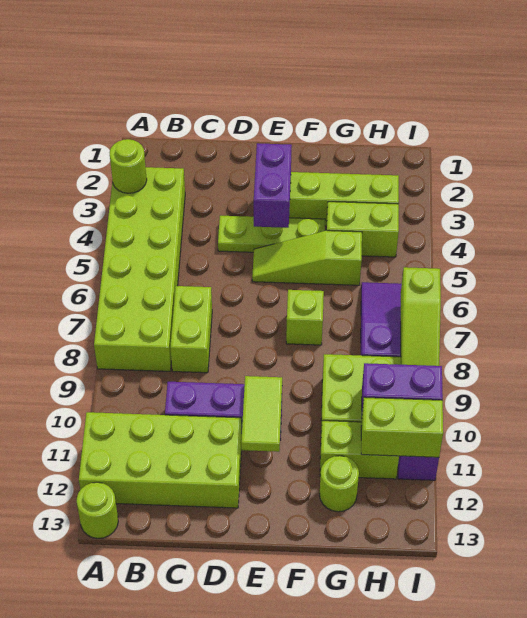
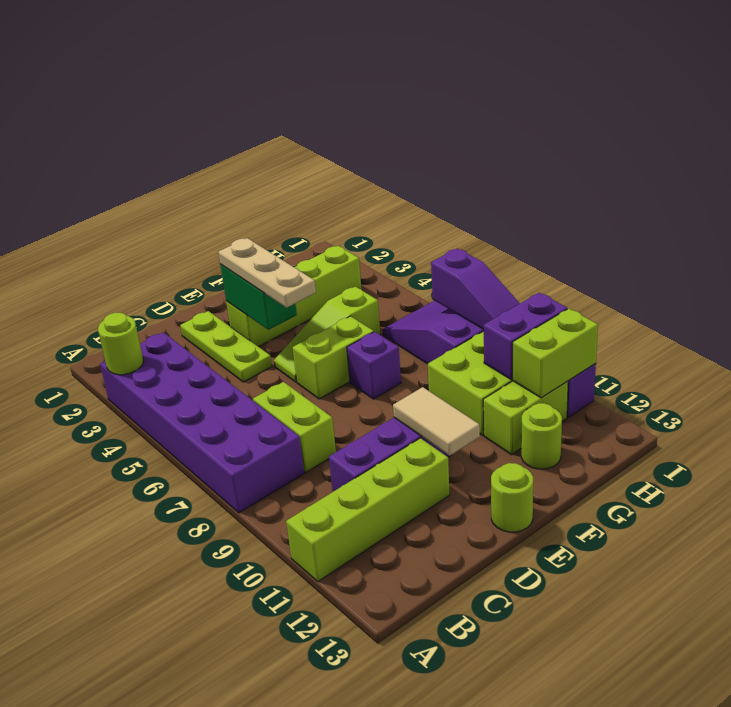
lime 2x6 brick [94,167,185,371] -> purple 2x6 brick [100,332,304,513]
lime 2x4 brick [79,412,242,508] -> lime 1x4 brick [286,438,450,581]
lime 1x1 round brick [77,482,118,538] -> lime 1x1 round brick moved to [491,463,533,532]
lime 1x3 plate [218,216,325,252] -> lime 1x3 plate turned to [180,311,272,382]
purple 1x2 brick [254,143,292,228] -> green 1x2 brick [220,264,297,330]
none -> tan 1x3 plate [218,238,316,308]
lime 1x2 tile [241,376,282,452] -> tan 1x2 tile [393,387,480,456]
lime 1x1 brick [286,290,324,345] -> purple 1x1 brick [347,332,401,399]
lime 1x2 brick [326,202,399,257] -> lime 1x2 brick moved to [293,316,374,399]
lime 1x3 slope [401,267,441,366] -> purple 1x3 slope [431,248,520,329]

